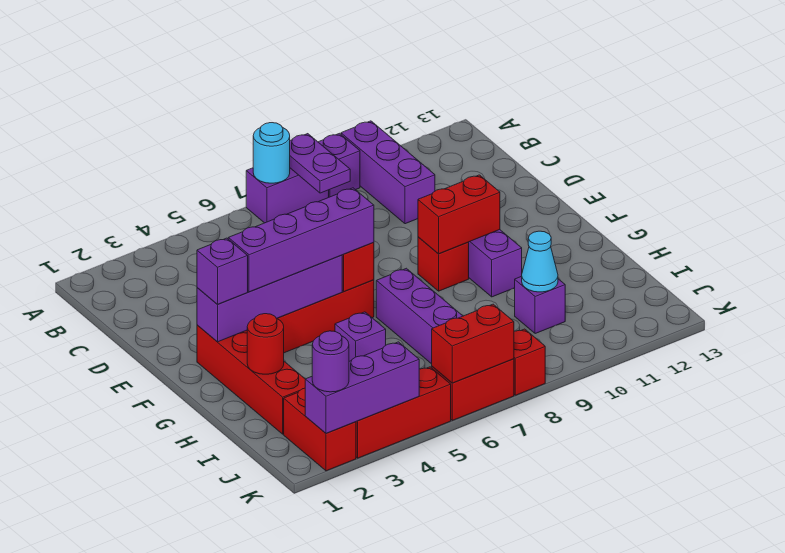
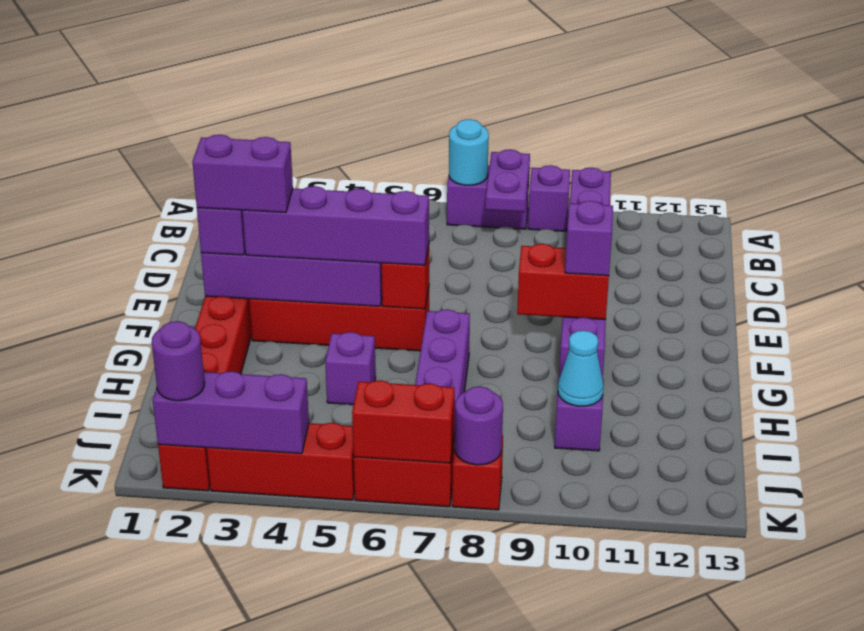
none -> purple 1x2 brick [192,135,293,213]
red 1x1 brick [418,237,469,291] -> none
none -> purple 1x1 brick [565,201,613,276]
red 1x1 round brick [247,314,284,374] -> none
none -> purple 1x1 round brick [454,386,503,465]

